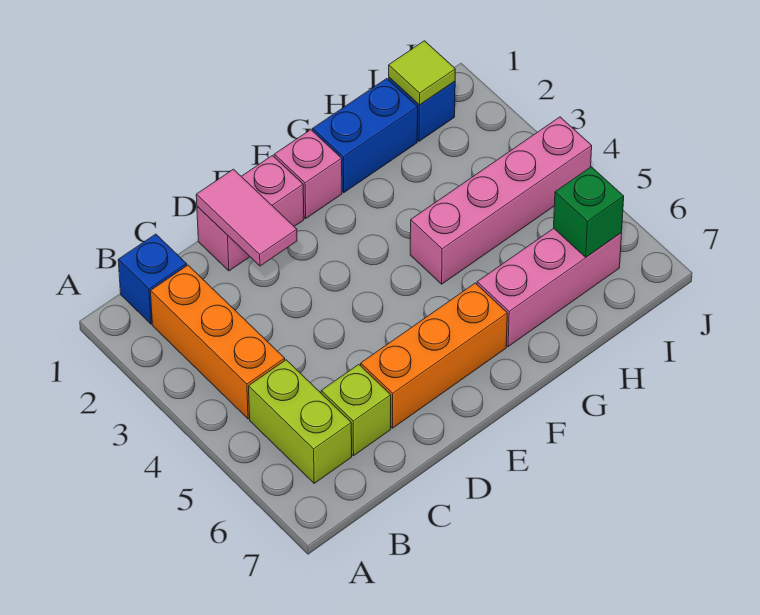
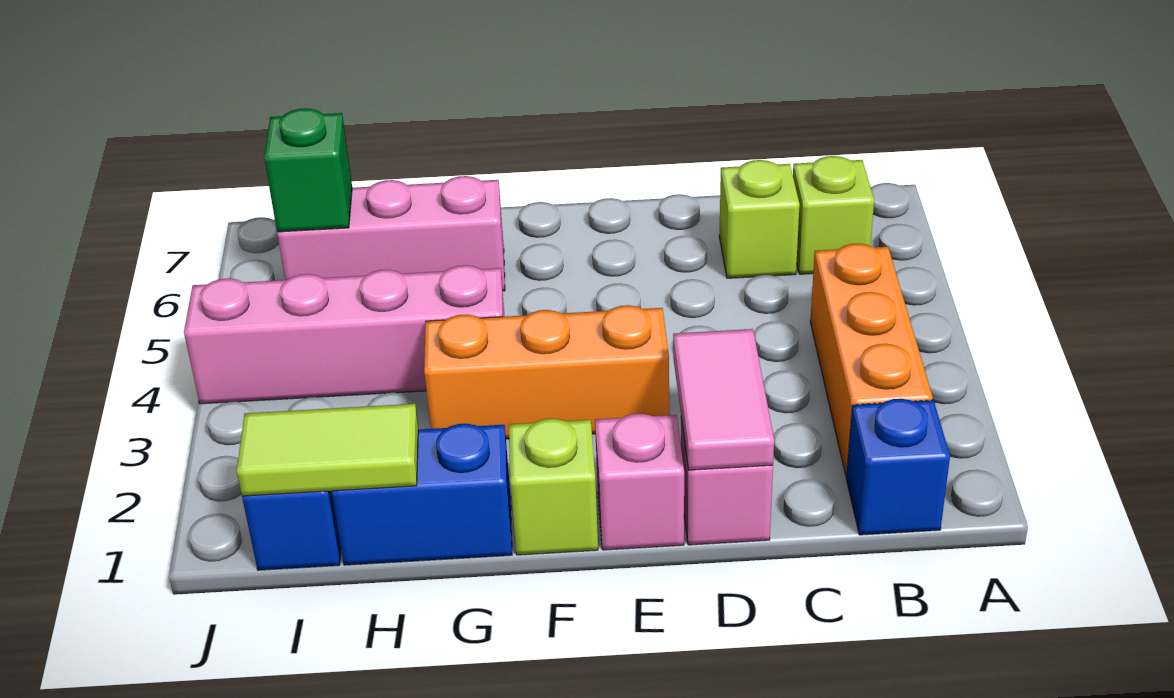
lime 1x2 brick [249,360,352,483] -> lime 1x1 brick [793,156,874,274]
orange 1x3 brick [361,283,507,428] -> orange 1x3 brick moved to [424,305,669,439]
pink 1x1 brick [274,130,342,218] -> lime 1x1 brick [509,419,598,555]
lime 1x1 tile [389,41,455,105] -> lime 1x2 tile [237,404,418,496]

